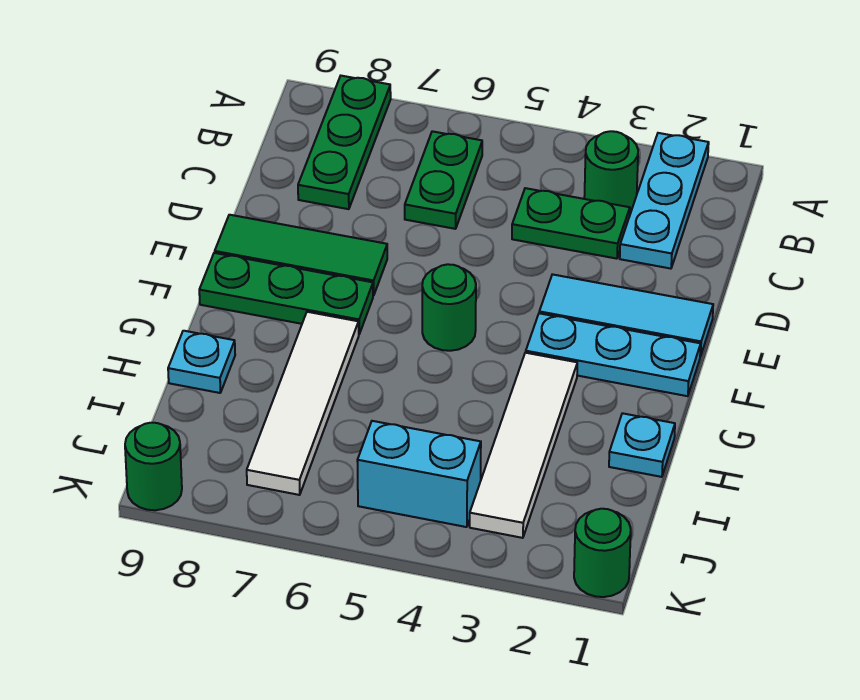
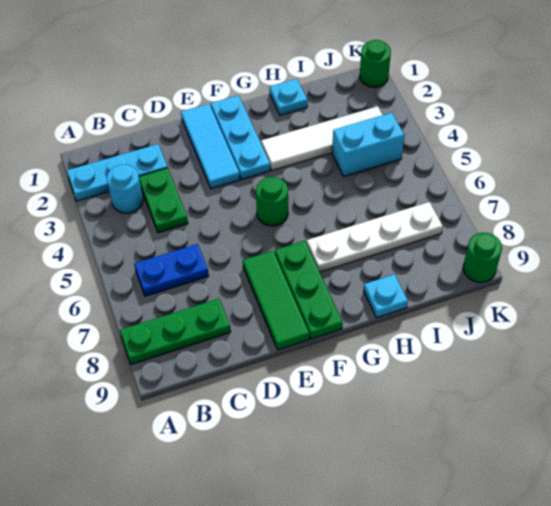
green 1x1 round brick [584,131,638,210] -> cyan 1x1 round brick [107,165,143,213]
green 1x2 plate [405,131,482,229] -> blue 1x2 plate [134,244,209,296]
white 1x4 tile [247,312,359,495] -> white 1x4 plate [307,202,443,272]
cyan 1x2 brick [357,421,481,527] -> cyan 1x2 brick turned to [332,113,405,176]

